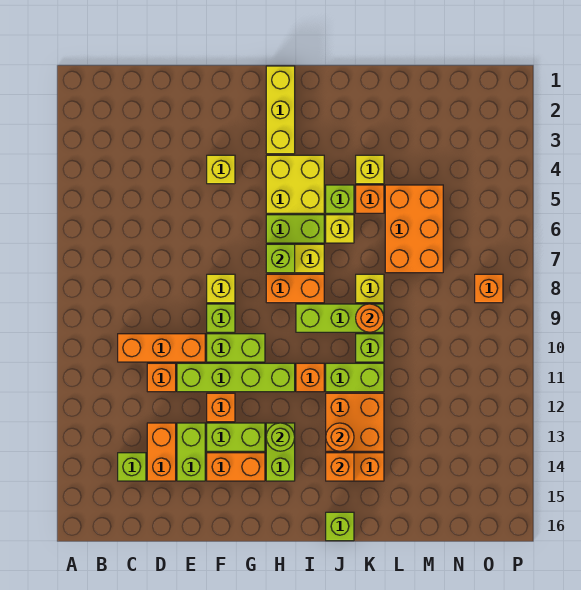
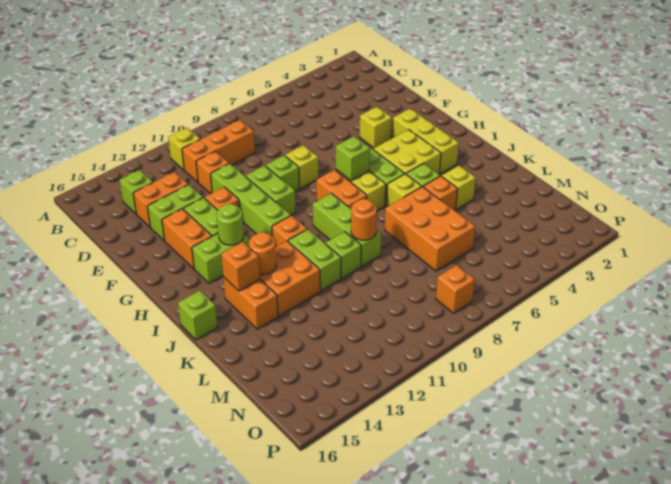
orange 1x3 brick [118,334,205,362] -> orange 1x3 brick turned to [182,120,255,182]
yellow 1x3 brick [266,66,295,154] -> yellow 1x3 brick turned to [393,109,459,174]
yellow 1x1 brick [356,274,384,303] -> yellow 1x1 brick moved to [168,128,200,170]
orange 2x3 brick [385,185,443,273] -> orange 2x3 brick turned to [385,187,475,271]

